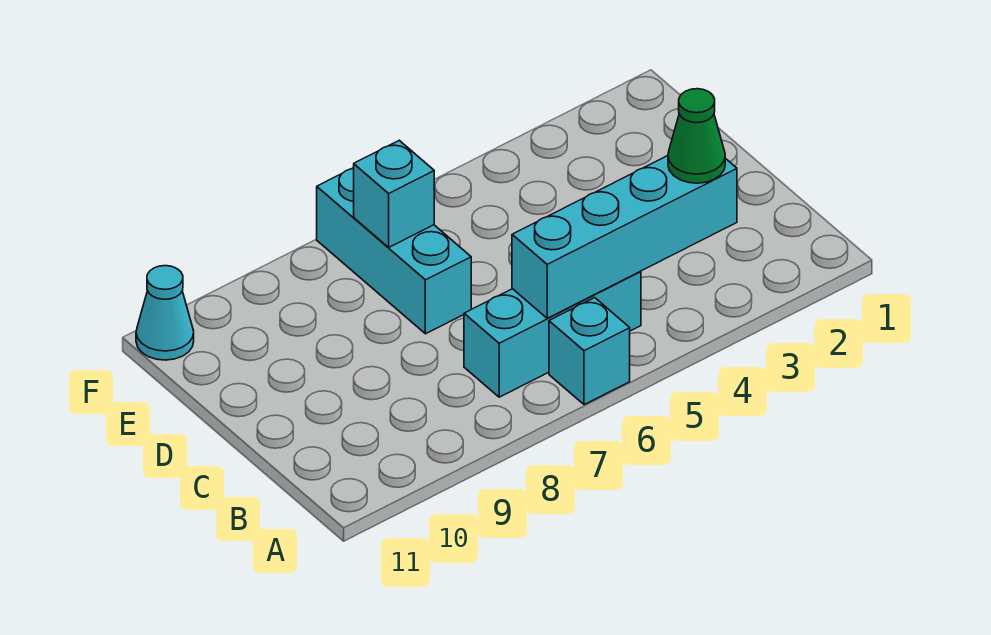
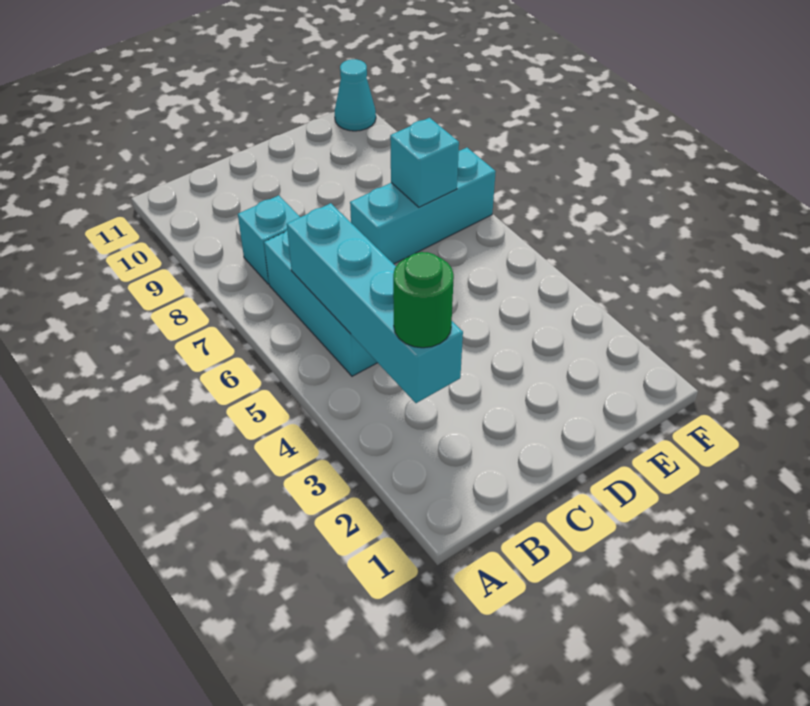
cyan 1x1 brick [549,298,630,405] -> cyan 1x1 brick moved to [238,195,300,284]
green 1x1 cone [668,89,725,183] -> green 1x1 round brick [393,252,454,348]

